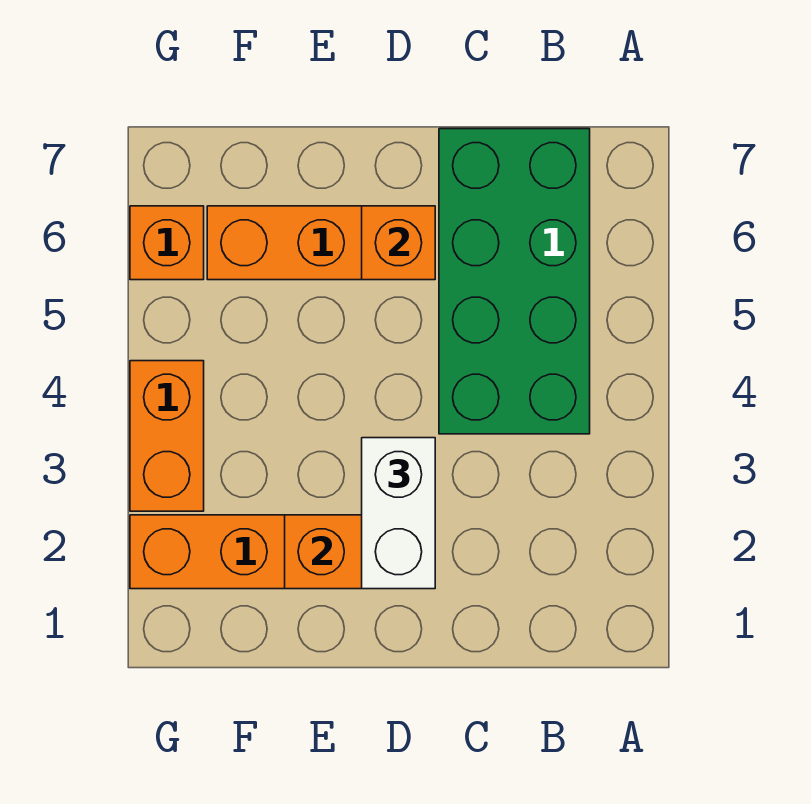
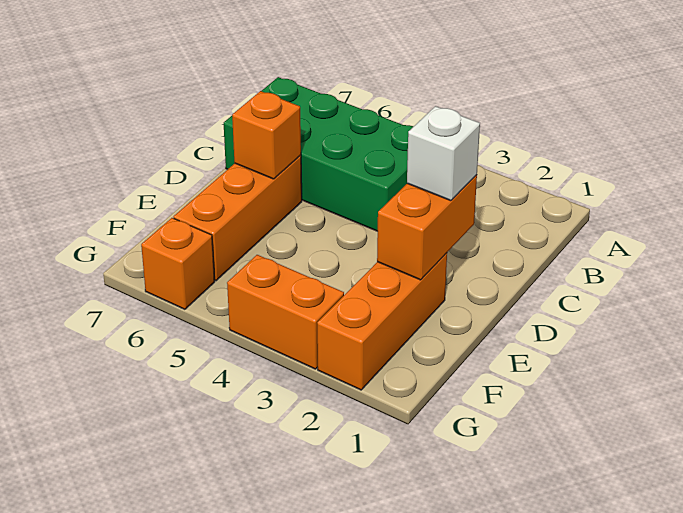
white 1x2 brick [362,438,435,589] -> white 1x1 brick [407,106,480,201]

